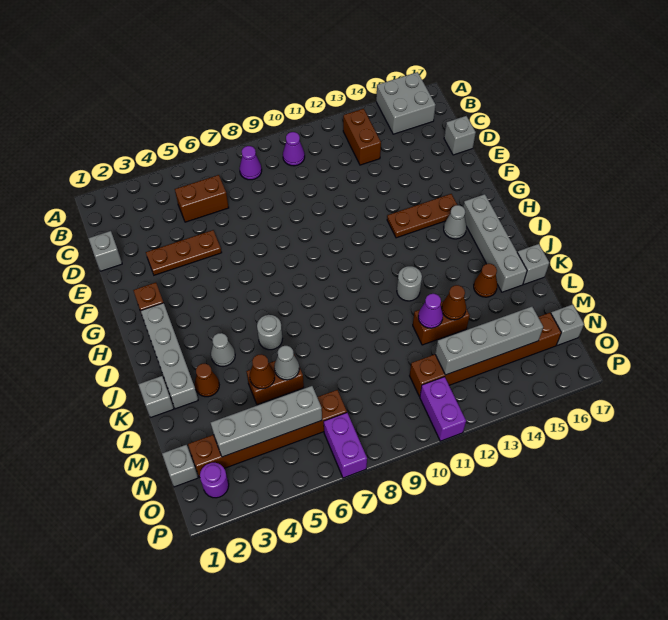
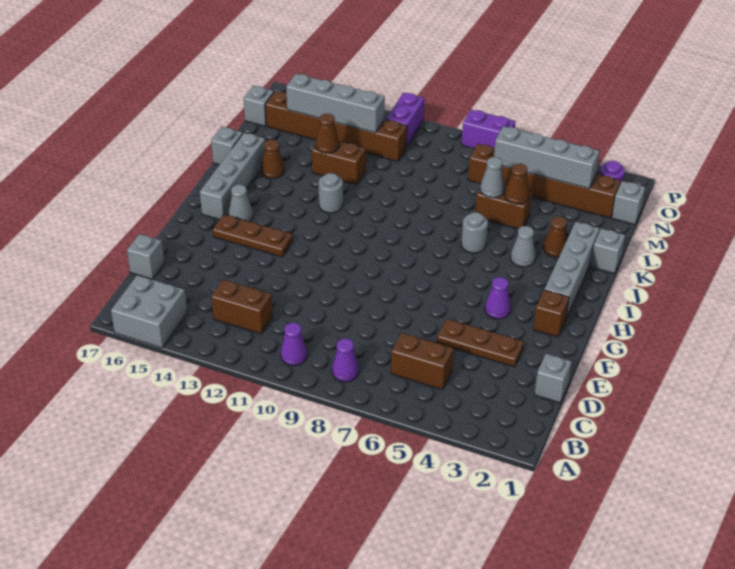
brown 1x2 brick [343,109,381,165] -> brown 1x2 brick turned to [211,280,273,334]
purple 1x1 cone [418,294,443,328] -> purple 1x1 cone moved to [485,277,511,319]
purple 1x2 brick [324,413,367,478] -> purple 1x2 brick turned to [462,110,515,149]

